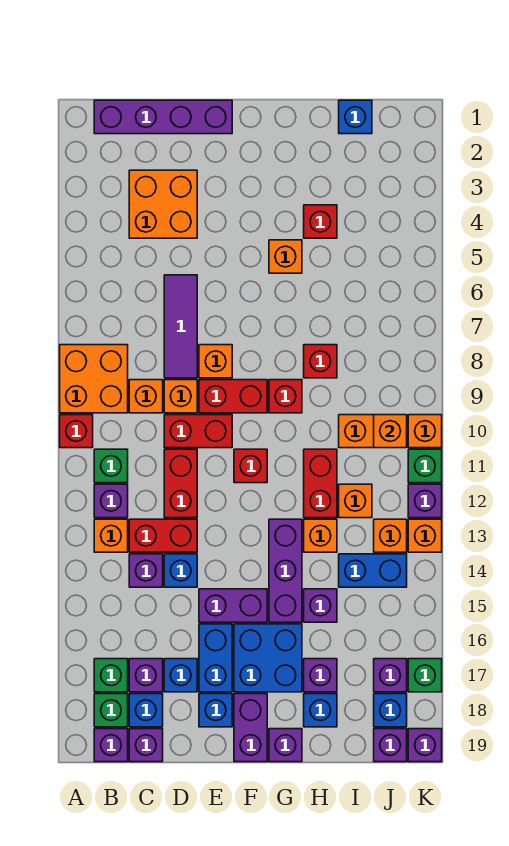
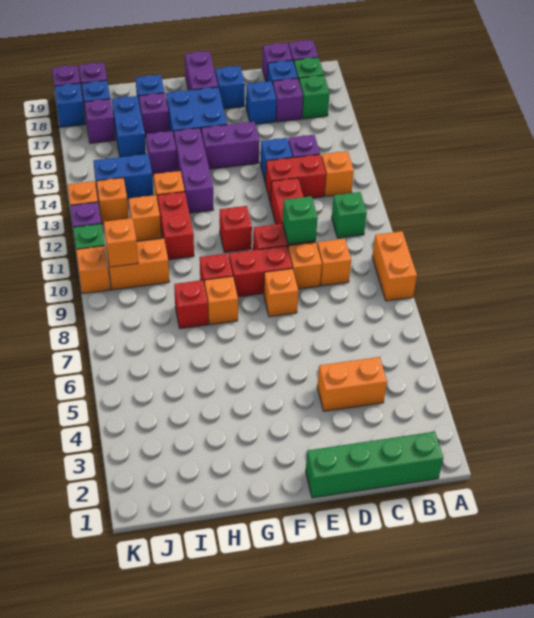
orange 2x2 brick [60,345,128,413] -> orange 1x2 brick [372,231,417,301]
red 1x1 brick [60,415,93,448] -> none
purple 1x4 brick [94,100,232,134] -> green 1x4 brick [306,432,443,498]
purple 1x1 brick [94,484,128,518] -> none
orange 2x2 brick [129,170,197,238] -> orange 1x2 brick [317,357,387,411]
purple 1x3 tile [164,275,197,378] -> none
blue 1x2 brick [199,624,232,692] -> blue 1x2 brick moved to [112,96,146,157]
orange 1x1 brick [269,240,302,273] -> orange 1x1 brick moved to [204,276,238,325]
purple 1x1 brick [269,729,302,762] -> none
red 1x1 brick [304,205,337,238] -> none
blue 1x1 brick [339,100,372,134] -> blue 1x1 brick moved to [54,83,85,127]
green 1x1 brick [408,659,442,692] -> green 1x1 brick moved to [282,196,318,244]

